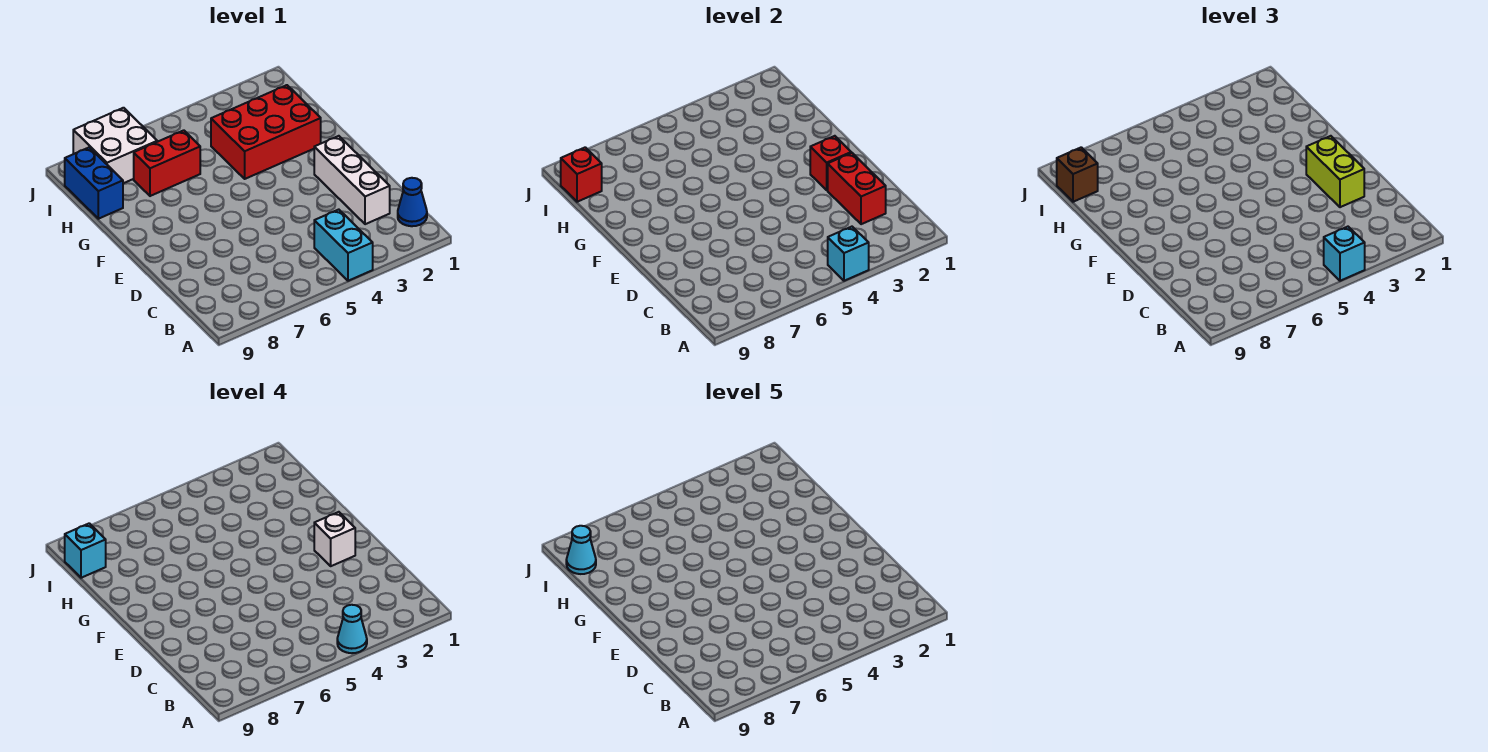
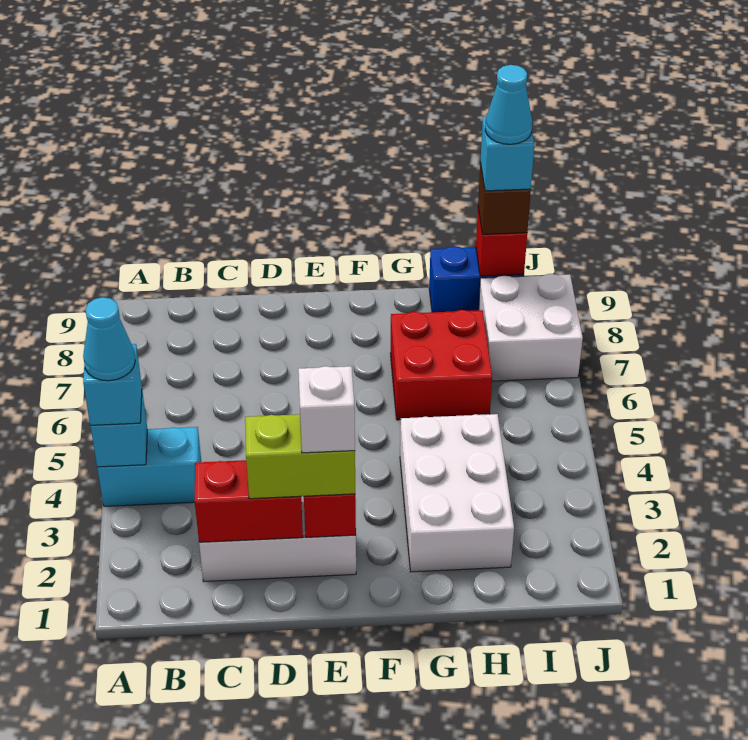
blue 1x1 cone [398,178,427,226] -> none
red 2x3 brick [211,85,321,179] -> white 2x3 brick [400,414,514,572]
red 1x2 brick [134,130,200,196] -> red 2x2 brick [390,310,492,420]

